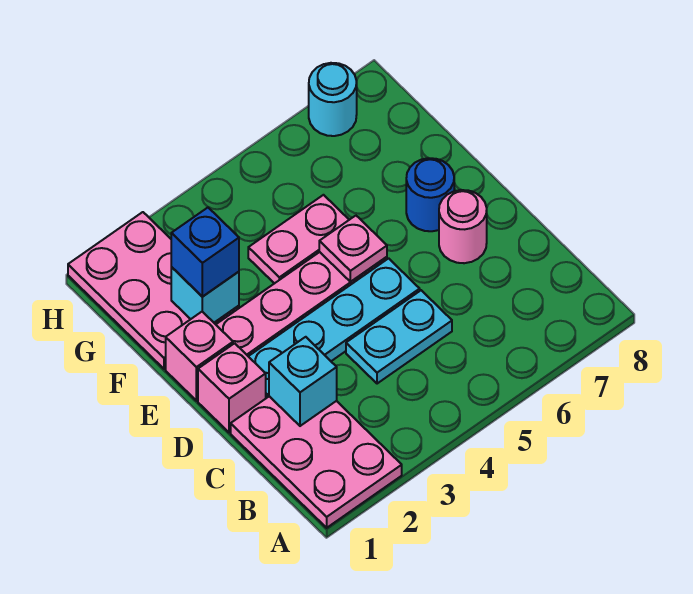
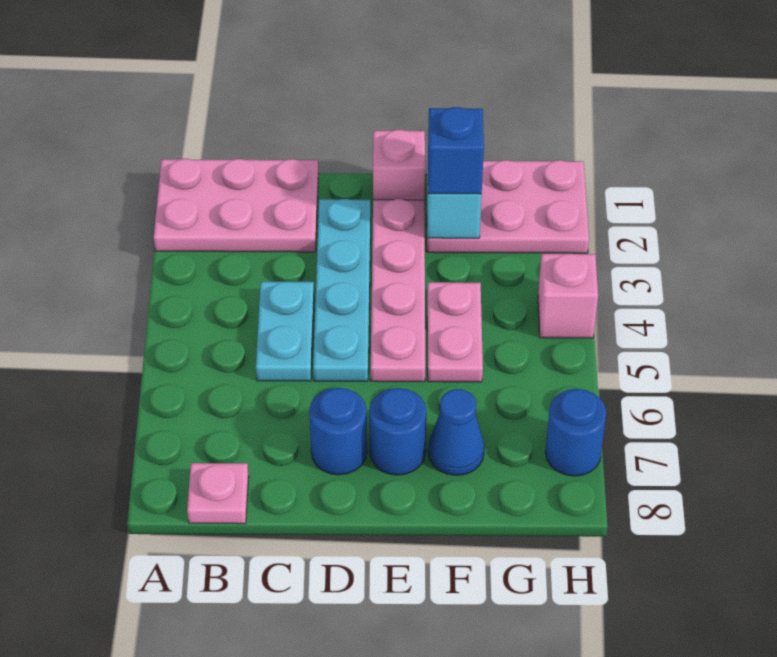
cyan 1x1 brick [269,337,337,426] -> none
pink 1x1 brick [198,343,266,432] -> pink 1x1 brick moved to [538,254,598,338]
pink 1x1 round brick [439,190,487,263] -> blue 1x1 round brick [309,388,367,475]
pink 1x1 plate [319,216,387,282] -> pink 1x1 plate moved to [187,463,249,524]
none -> blue 1x1 cone [428,389,484,475]
cyan 1x1 round brick [309,63,357,136] -> blue 1x1 round brick [545,389,606,476]

